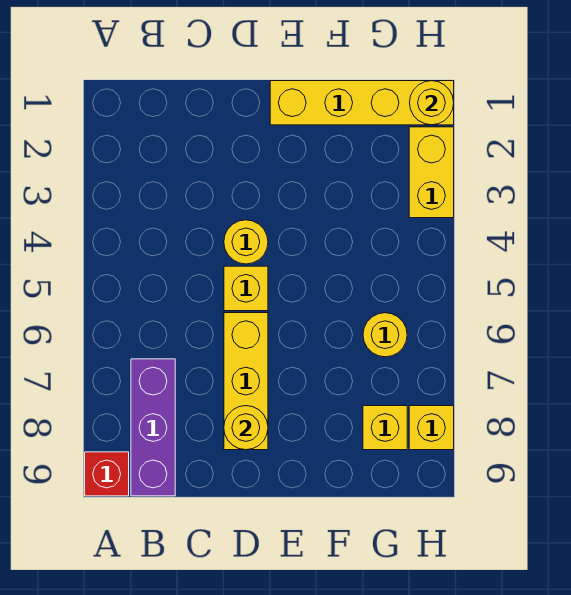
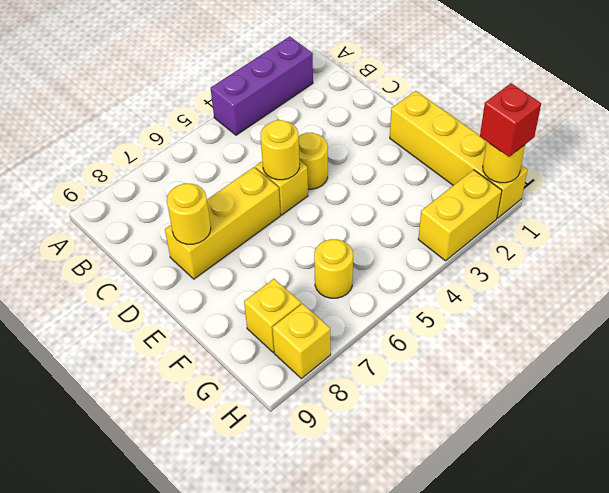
red 1x1 brick [85,452,129,496] -> red 1x1 brick moved to [480,83,541,157]
purple 1x3 brick [131,359,175,496] -> purple 1x3 brick moved to [211,36,313,135]
none -> yellow 1x1 round brick [261,120,300,180]

